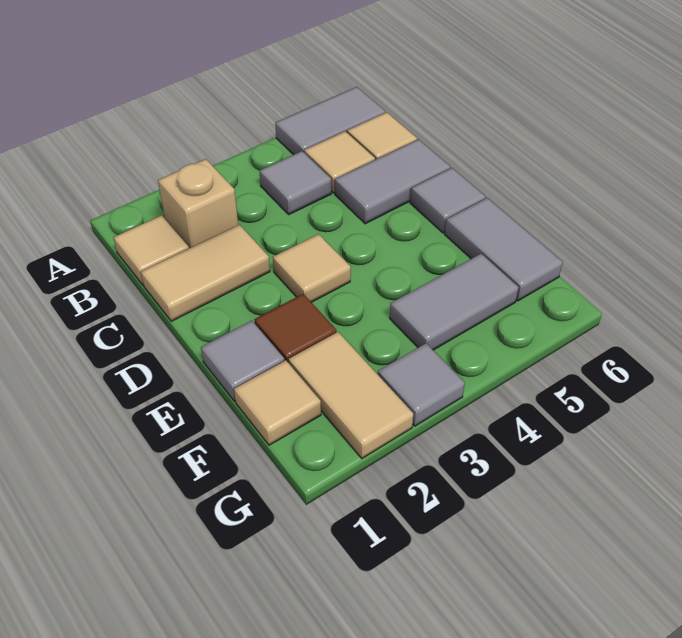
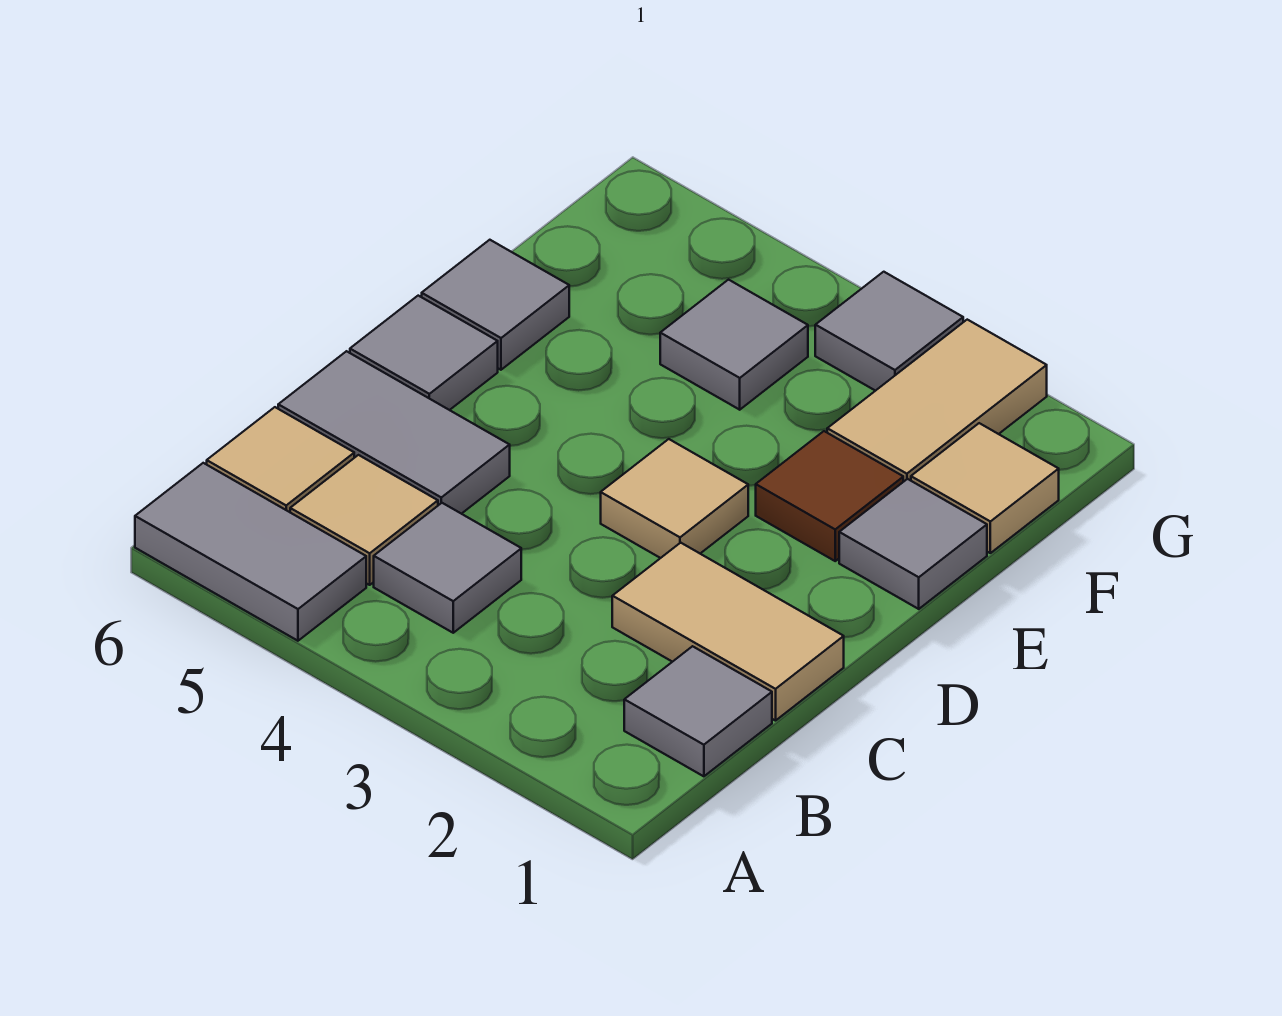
tan 1x1 tile [113,215,189,285] -> grey 1x1 tile [624,646,772,776]
tan 1x1 brick [158,159,238,248] -> none
grey 1x2 tile [445,198,563,301] -> grey 1x1 tile [422,240,569,370]
grey 1x2 tile [390,254,519,350] -> grey 1x1 tile [660,280,808,410]

